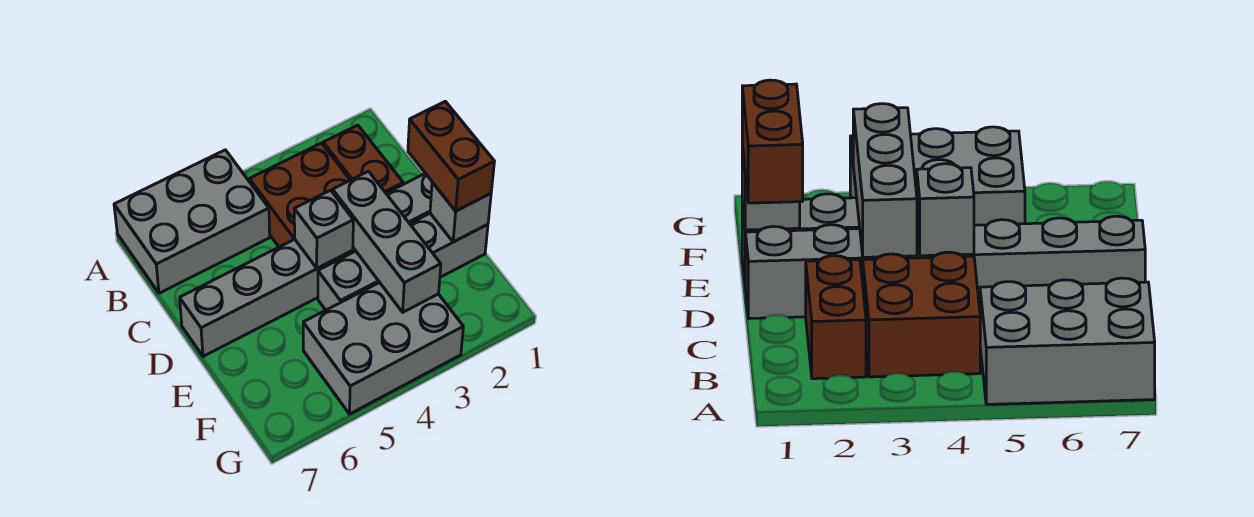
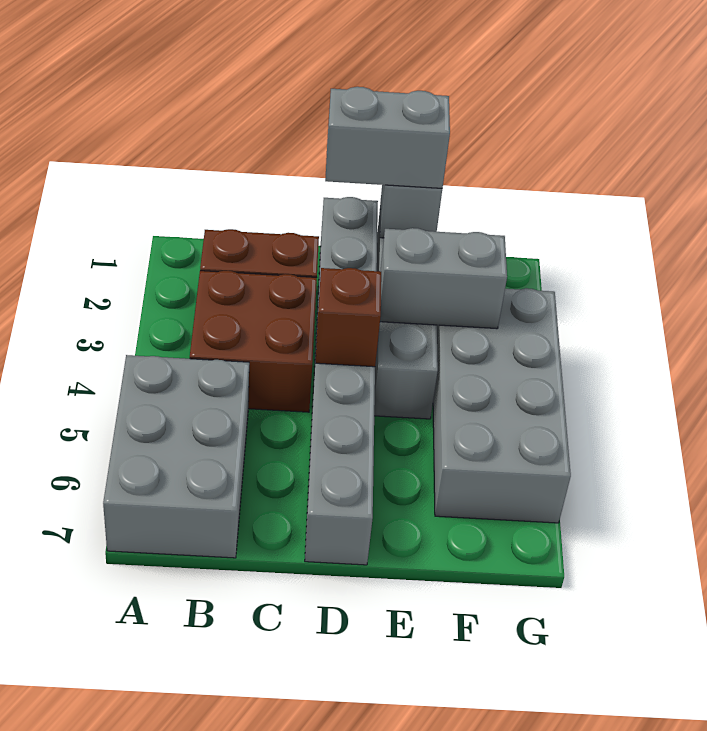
brown 1x2 brick [408,101,494,211] -> grey 1x2 brick [325,87,450,188]
grey 1x3 brick [333,171,441,312] -> grey 1x2 brick [380,228,507,329]
grey 1x1 brick [294,190,353,268] -> brown 1x1 brick [316,268,381,367]
grey 2x3 brick [303,283,463,414] -> grey 2x4 brick [433,288,571,523]

